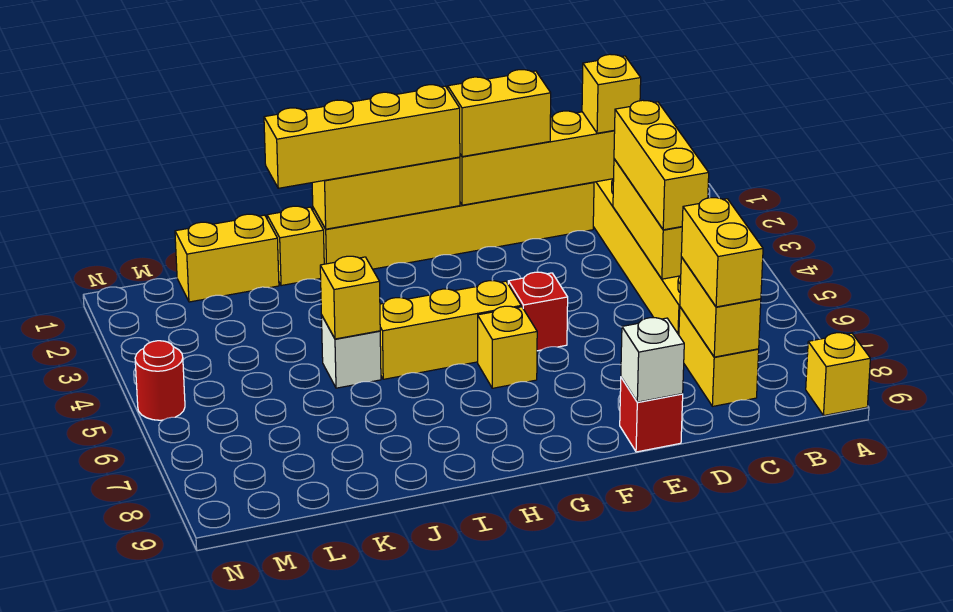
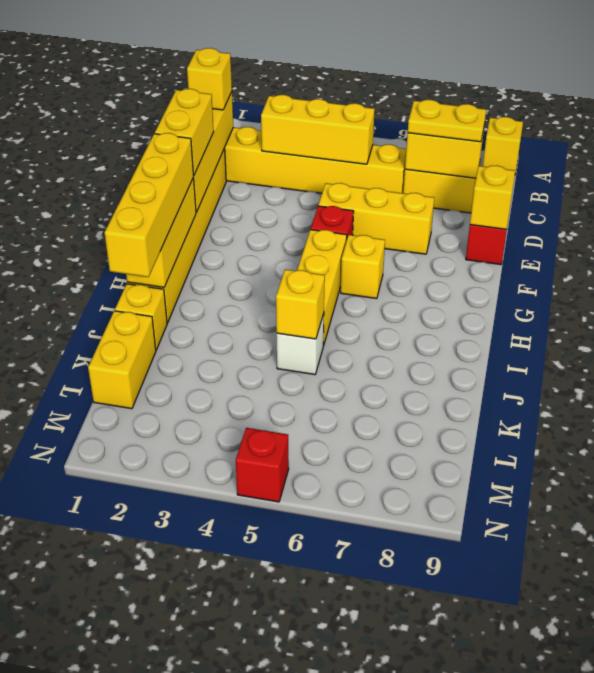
yellow 1x3 brick [614,100,709,230] -> yellow 1x3 brick moved to [318,183,434,254]
yellow 1x2 brick [681,198,763,307] -> yellow 1x2 plate [408,100,486,142]
white 1x1 brick [621,318,684,402] -> yellow 1x1 brick [470,165,515,229]
red 1x1 round brick [135,341,185,420] -> red 1x1 brick [236,428,289,502]

